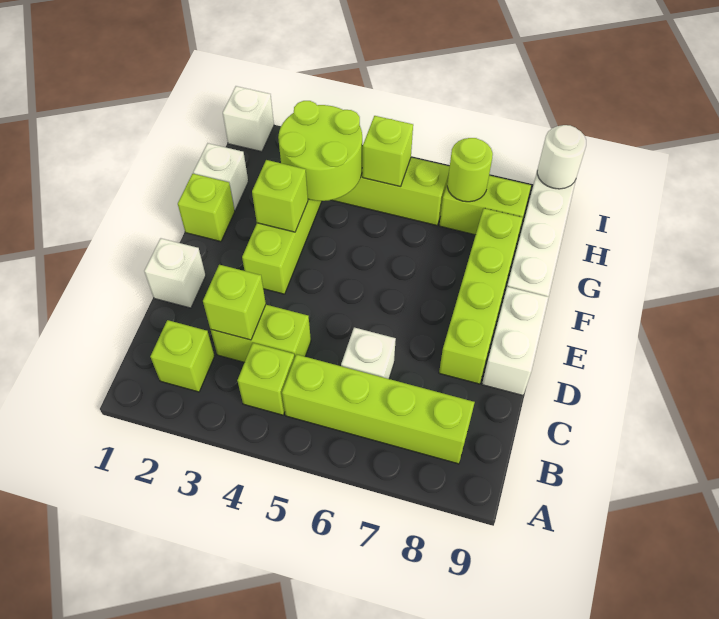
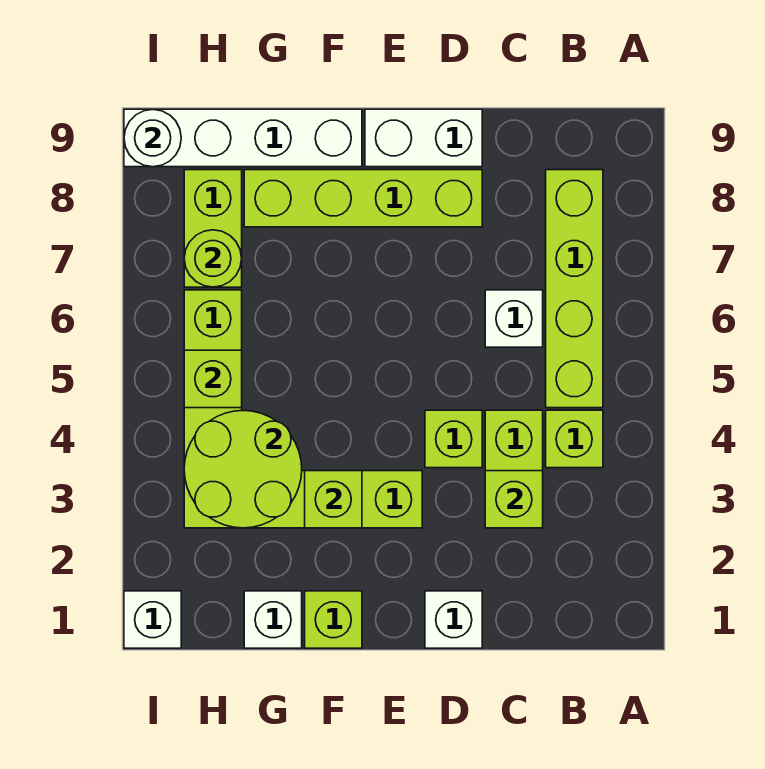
lime 1x1 brick [150,320,215,392] -> lime 1x1 brick moved to [425,410,482,468]

